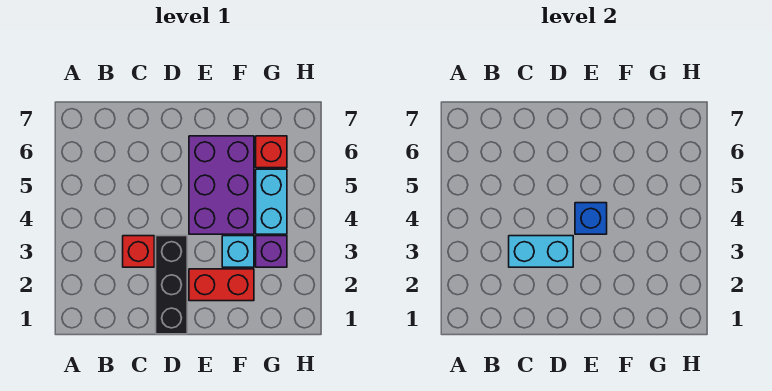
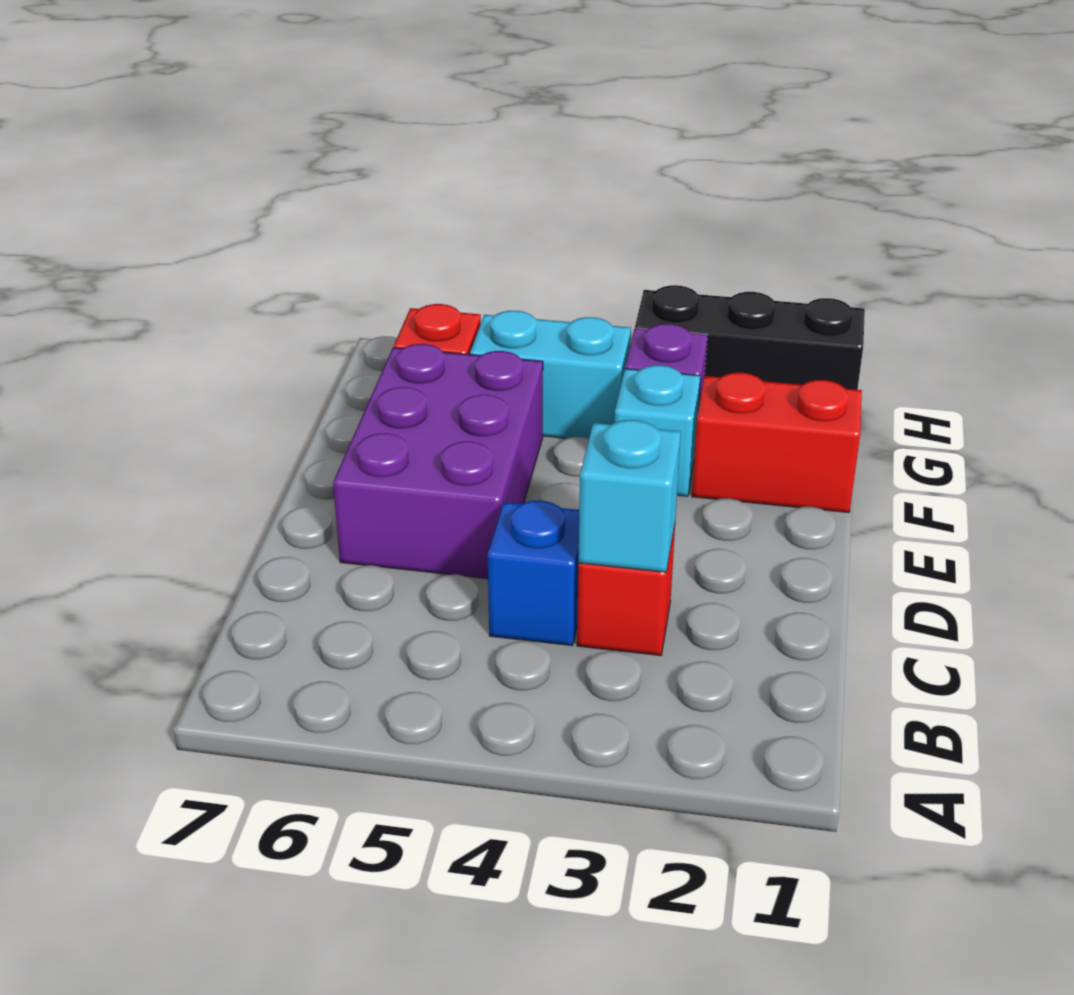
cyan 1x2 brick [509,236,573,267] -> cyan 1x1 brick [578,420,681,572]
black 1x3 brick [156,236,187,334] -> black 1x3 brick moved to [635,285,865,390]
red 1x2 brick [189,269,254,301] -> red 1x2 brick turned to [692,373,862,513]
purple 2x3 brick [189,136,254,234] -> purple 2x3 brick turned to [333,344,543,579]
blue 1x1 brick [575,203,607,234] -> blue 1x1 brick moved to [488,501,579,646]

